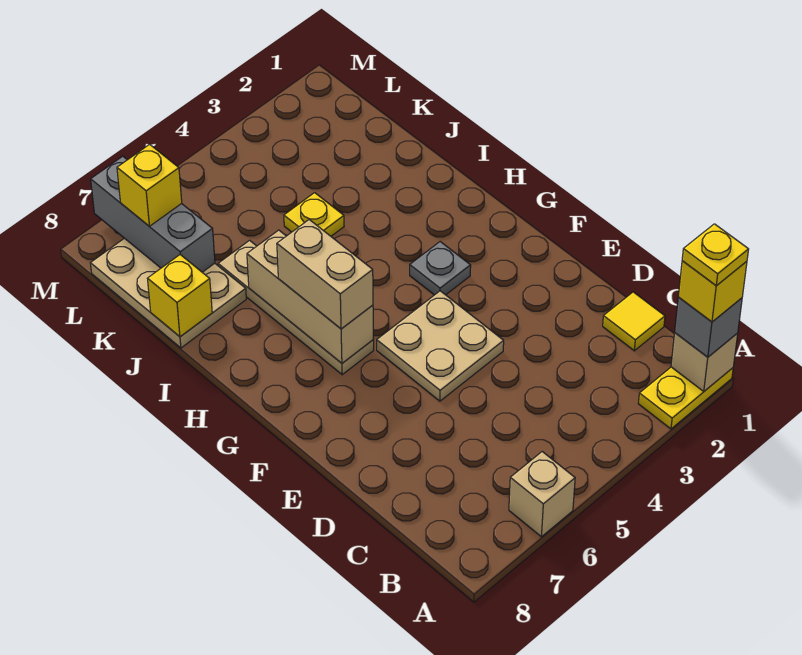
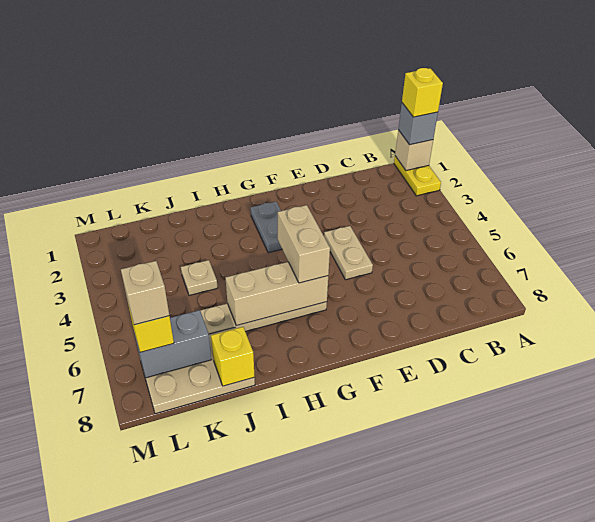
yellow 1x1 plate [682,224,749,286] -> none
tan 1x1 brick [509,452,575,537] -> tan 1x1 brick moved to [121,261,169,325]
yellow 1x1 tile [603,292,665,351] -> none
tan 2x2 plate [377,291,504,401] -> tan 1x2 plate [324,226,373,280]
grey 1x1 plate [410,242,471,295] -> grey 1x2 plate [251,202,282,253]
tan 1x2 brick [277,220,373,329] -> tan 1x2 brick turned to [278,205,330,283]
yellow 1x1 plate [284,193,344,236] -> tan 1x1 plate [181,260,218,295]
grey 1x3 brick [91,156,215,272] -> grey 1x2 brick [134,310,212,378]

